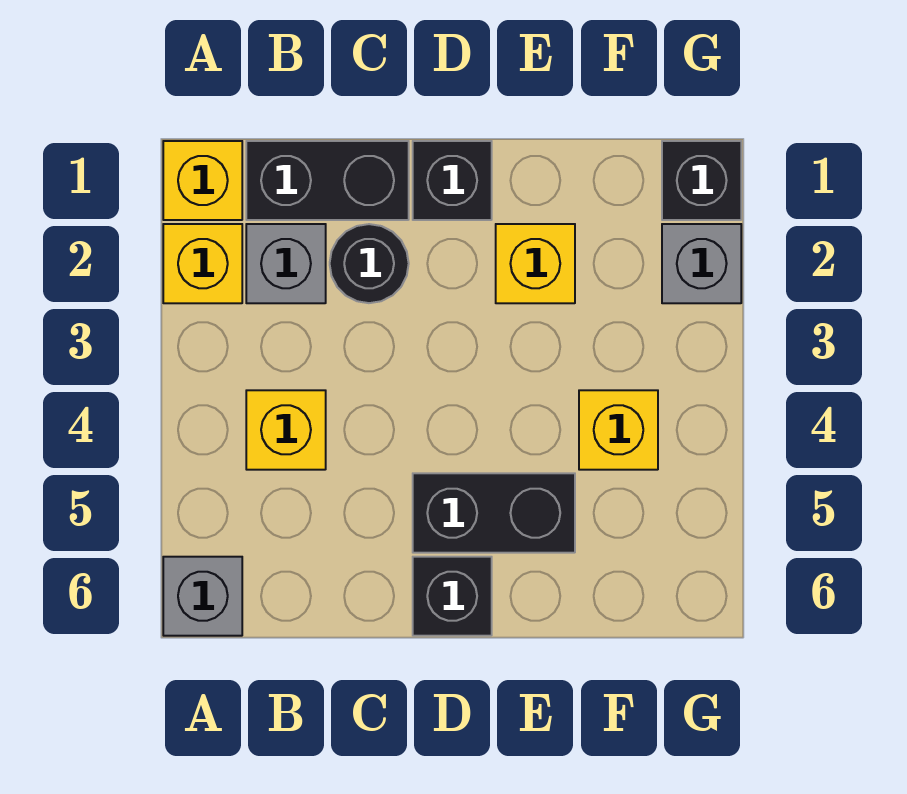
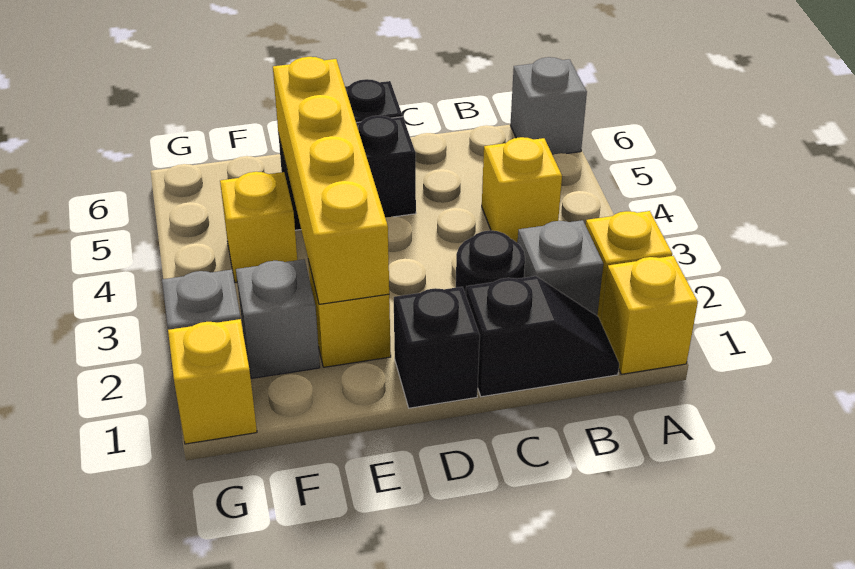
black 1x2 brick [246,141,409,220] -> black 1x2 slope [466,276,619,397]
none -> yellow 1x4 brick [273,57,389,304]
none -> grey 1x1 brick [236,259,320,378]
black 1x1 brick [662,141,741,220] -> yellow 1x1 brick [168,319,257,444]

